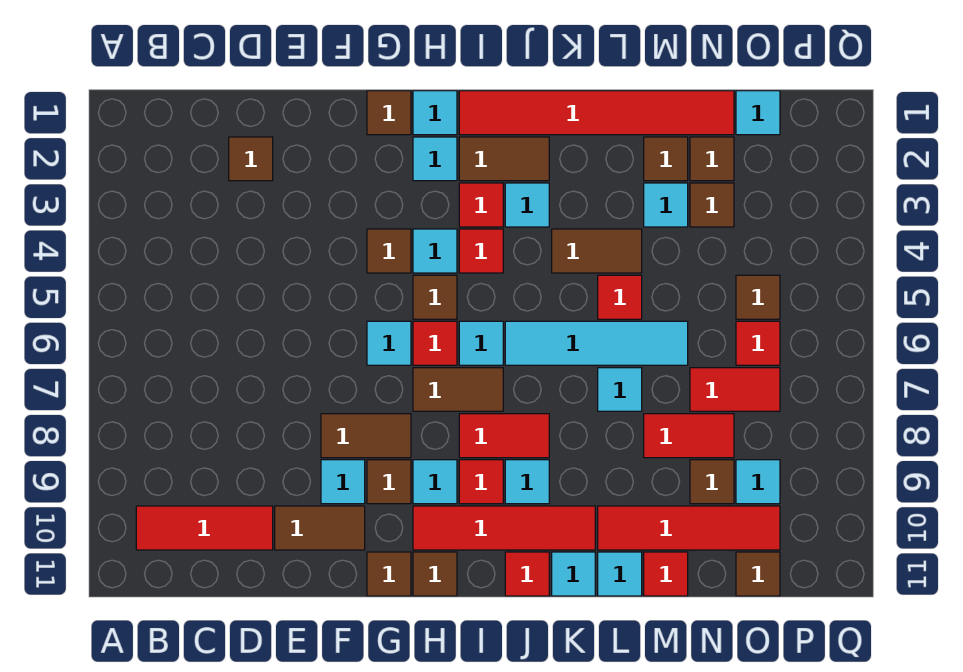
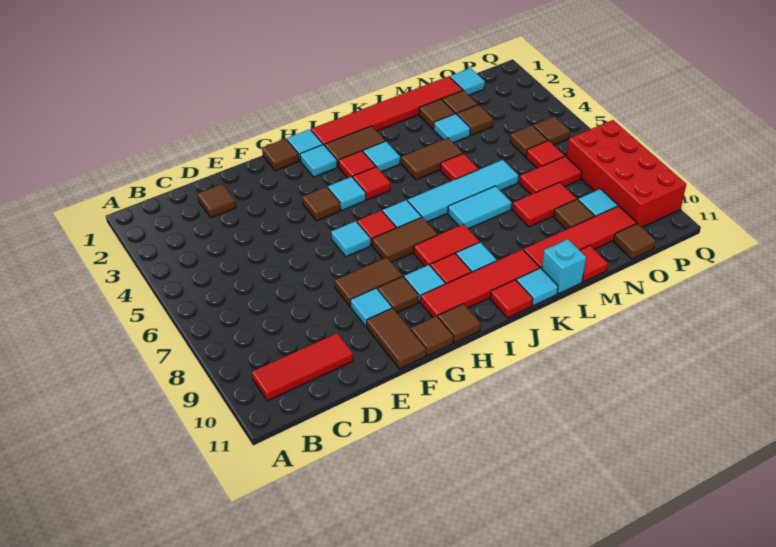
brown 1x2 tile [275,506,365,550] -> brown 1x2 tile turned to [367,308,426,369]
brown 1x1 tile [413,275,457,319] -> brown 1x1 tile moved to [533,116,570,145]
cyan 1x1 tile [598,368,642,411] -> cyan 1x2 tile [448,186,511,229]
cyan 1x1 tile [598,552,642,596] -> cyan 1x1 brick [542,239,586,294]
none -> red 2x4 brick [566,120,686,227]

